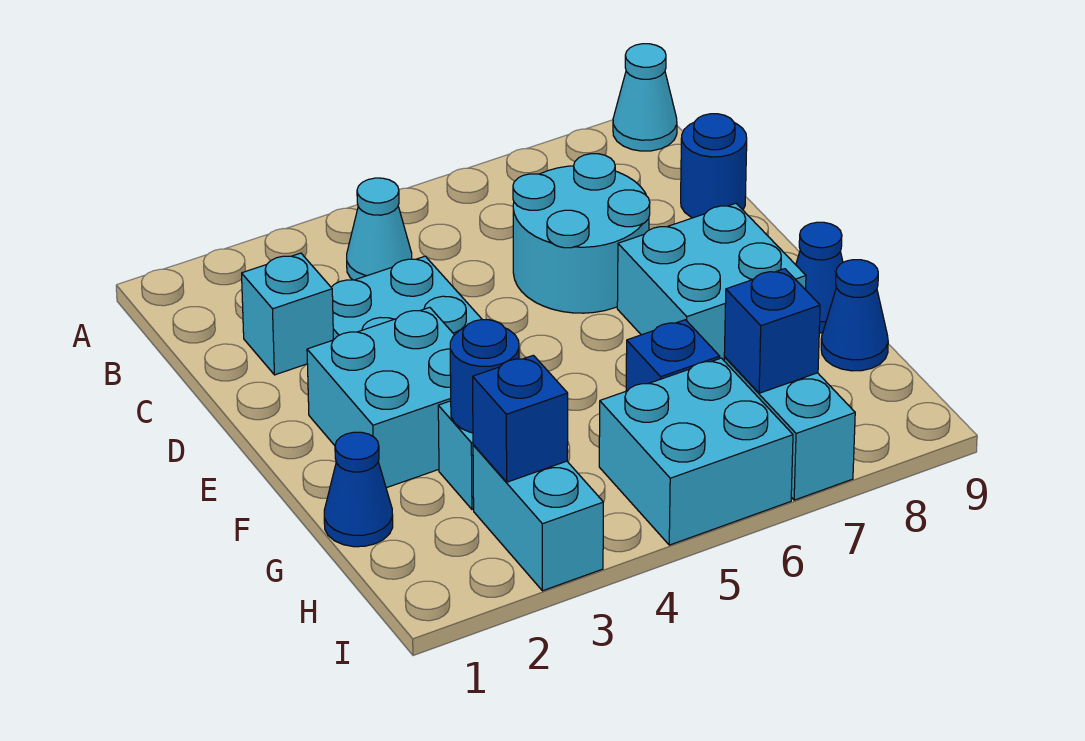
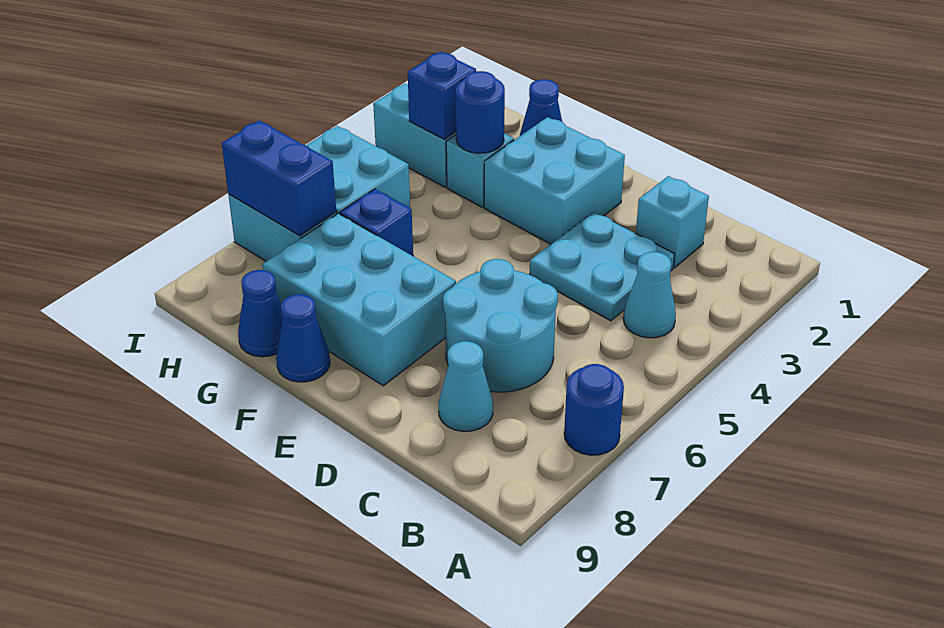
cyan 1x1 cone [613,44,677,151] -> cyan 1x1 cone moved to [438,341,493,431]
blue 1x1 round brick [681,114,747,218] -> blue 1x1 round brick moved to [564,364,624,455]
cyan 2x2 brick [617,203,806,360] -> cyan 2x3 brick [262,214,456,386]
blue 1x1 brick [724,269,820,393] -> blue 1x2 brick [222,121,336,236]

